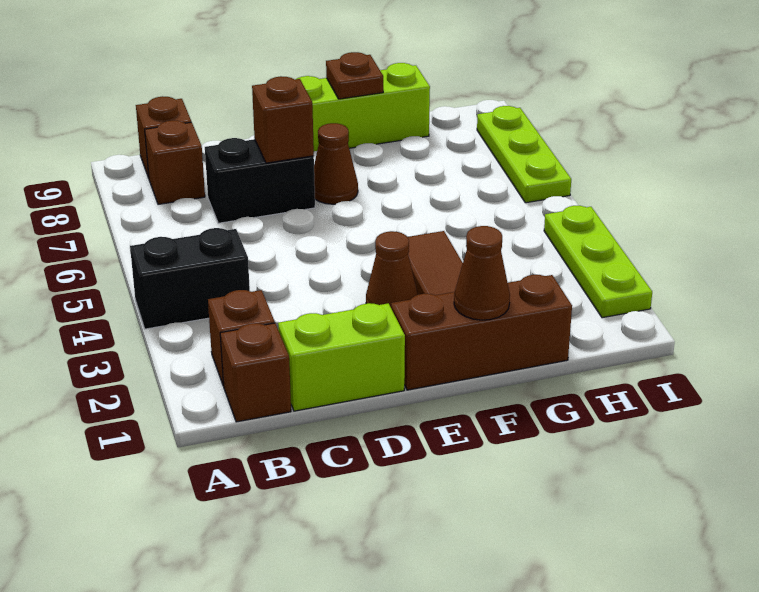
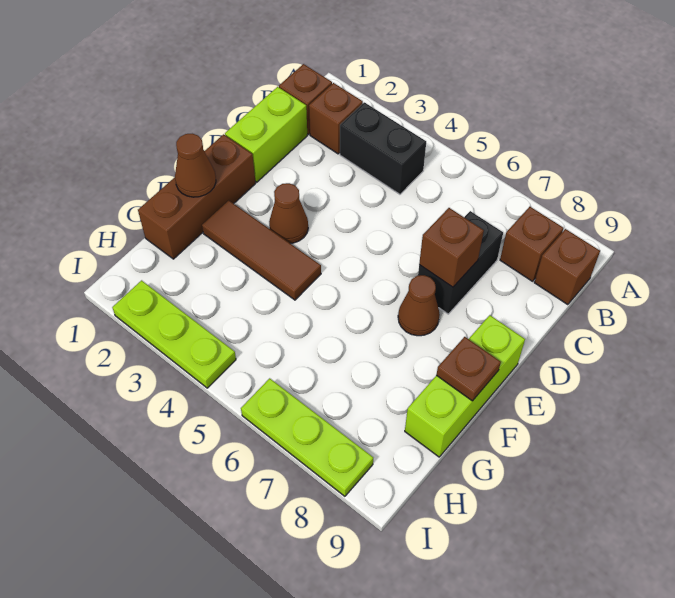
black 1x2 brick [130,228,250,329] -> black 1x2 brick turned to [340,102,426,194]

